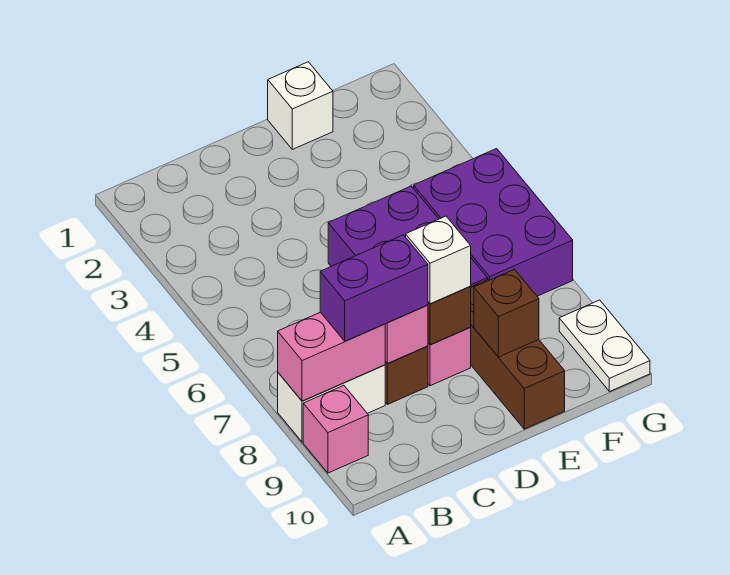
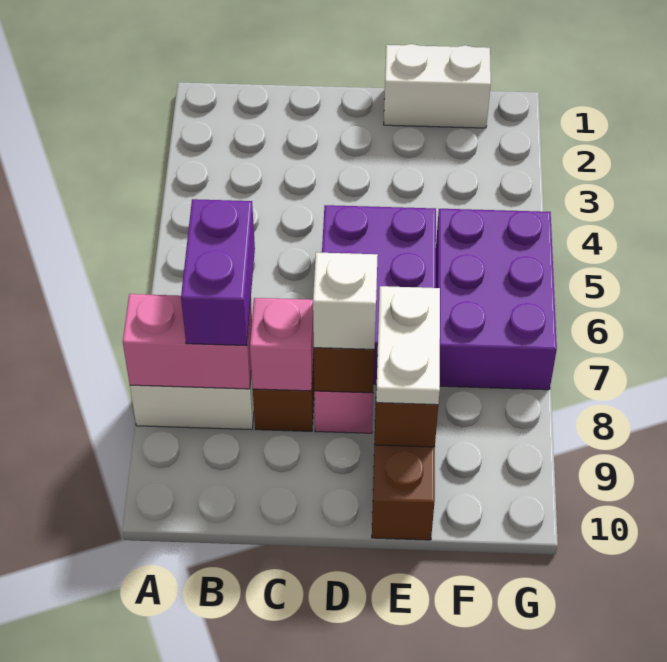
pink 1x1 brick [303,385,368,473] -> none
purple 1x2 brick [320,235,428,341] -> purple 1x2 brick turned to [181,199,255,346]
white 1x1 brick [268,62,333,149] -> white 1x2 brick [384,44,491,128]
white 1x2 plate [559,300,650,392] -> white 1x2 plate moved to [376,286,440,405]

